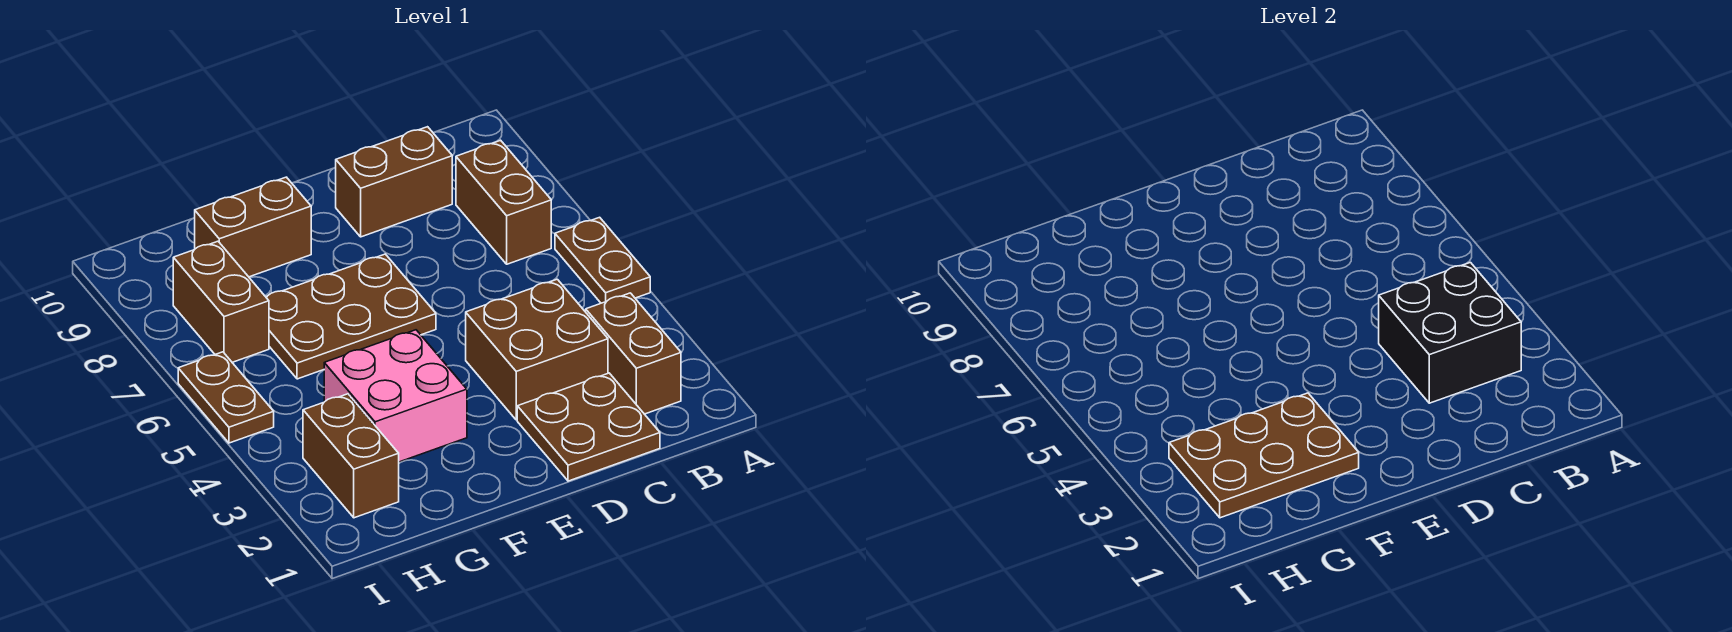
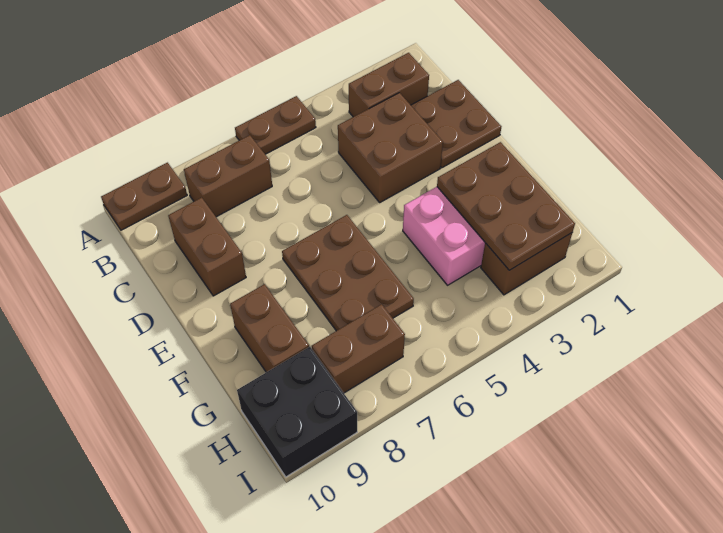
black 2x2 brick [1379,263,1521,403] -> black 2x2 brick moved to [237,347,357,477]
brown 1x2 plate [178,352,274,443] -> brown 1x2 plate moved to [101,163,187,230]

